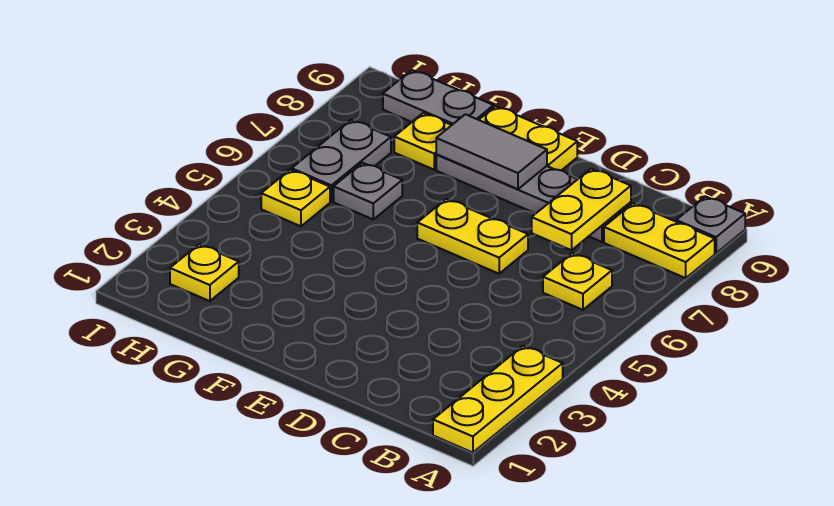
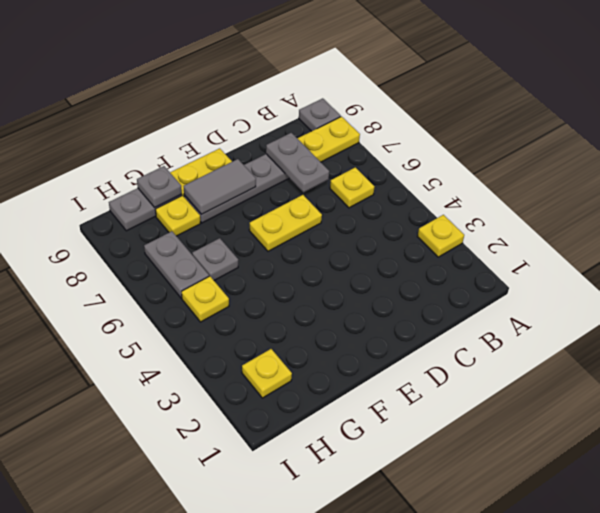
yellow 1x3 plate [433,346,563,453] -> yellow 1x1 plate [417,215,464,257]
yellow 1x2 plate [532,169,631,250] -> grey 1x2 plate [266,133,329,192]
none -> grey 1x1 plate [137,166,182,207]

